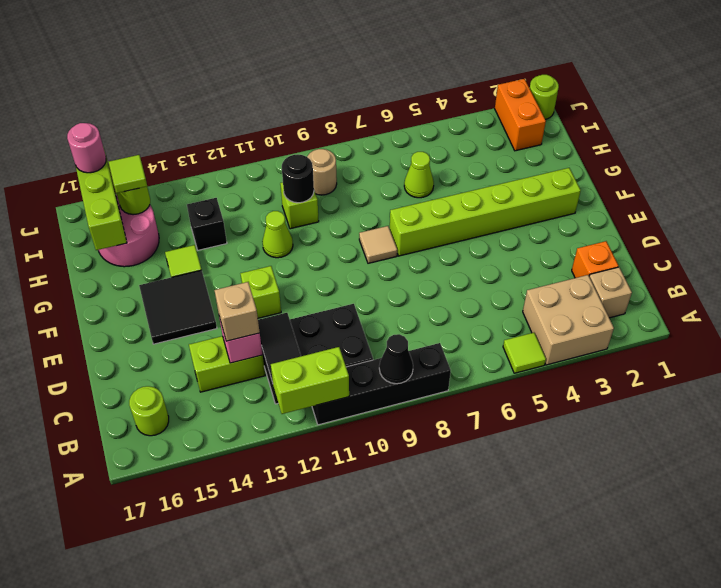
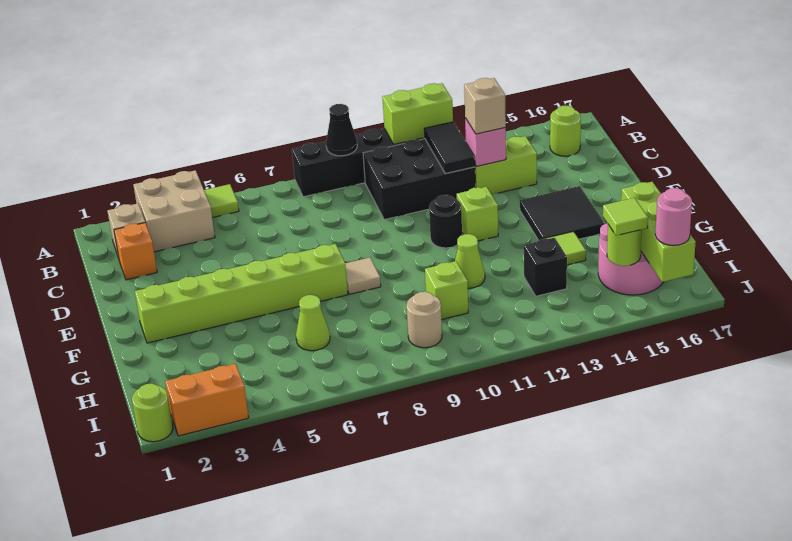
black 1x1 round brick [282,155,314,203] -> black 1x1 round brick moved to [429,195,462,248]
orange 1x2 brick [495,79,546,151] -> orange 1x2 brick turned to [165,364,249,436]

